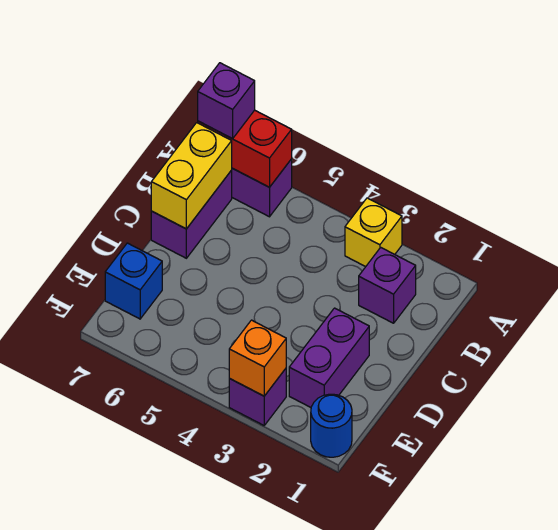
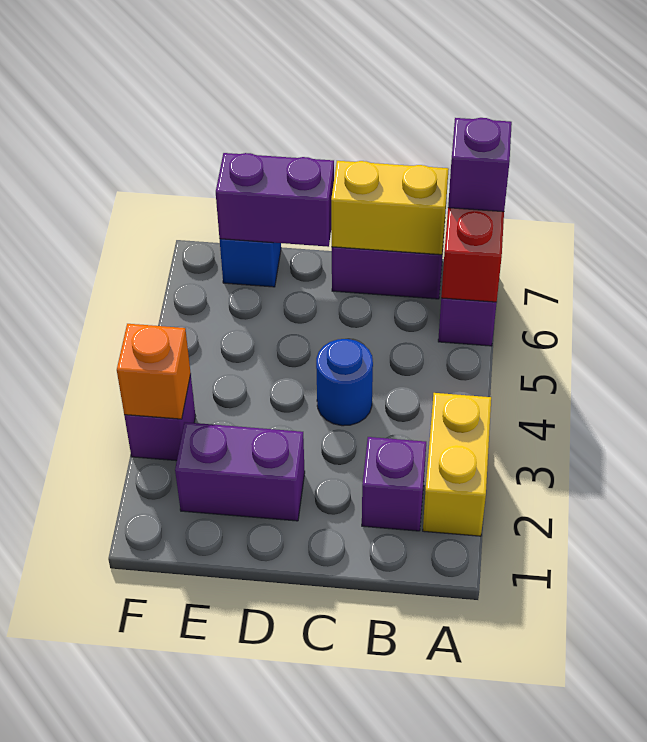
yellow 1x1 brick [345,198,402,267] -> yellow 1x2 brick [423,393,491,536]
none -> purple 1x2 brick [216,153,334,247]
blue 1x1 round brick [311,394,352,457] -> blue 1x1 round brick moved to [316,339,373,426]

